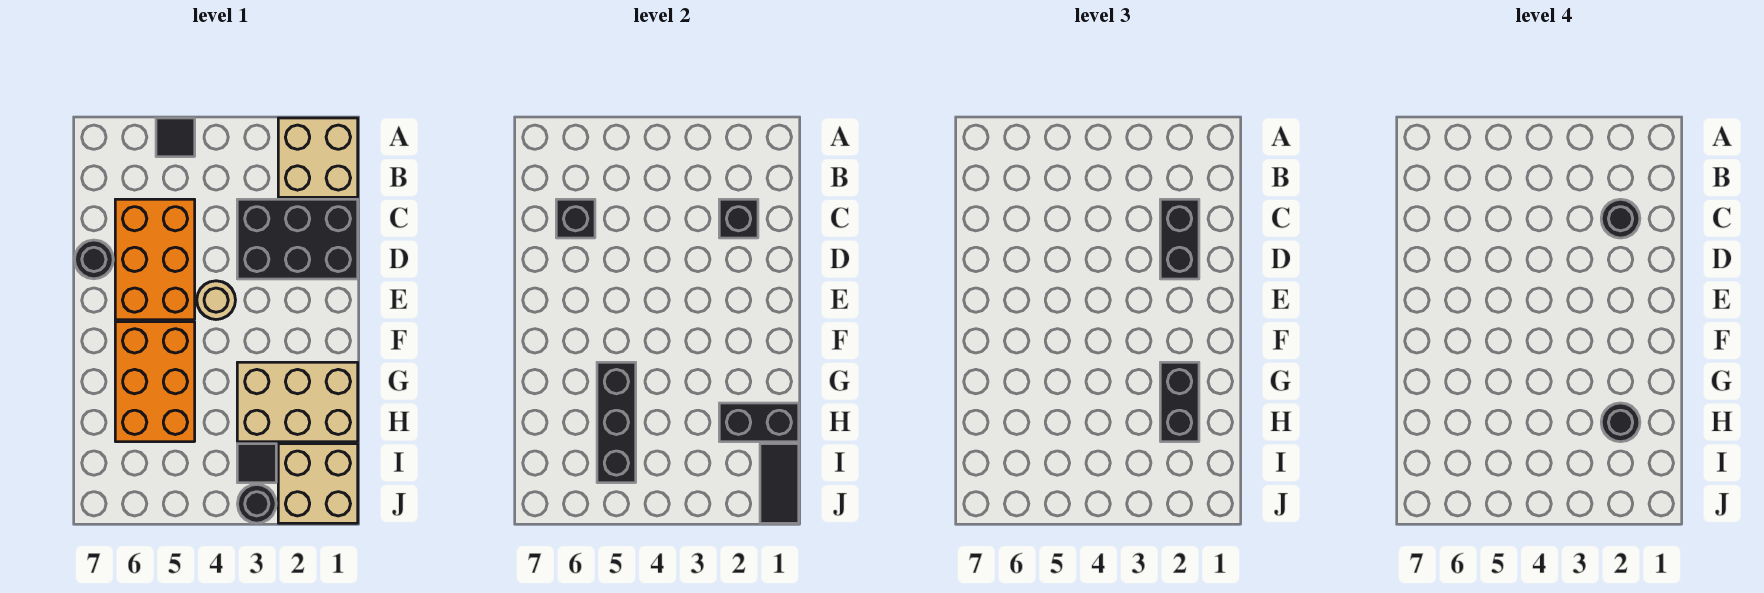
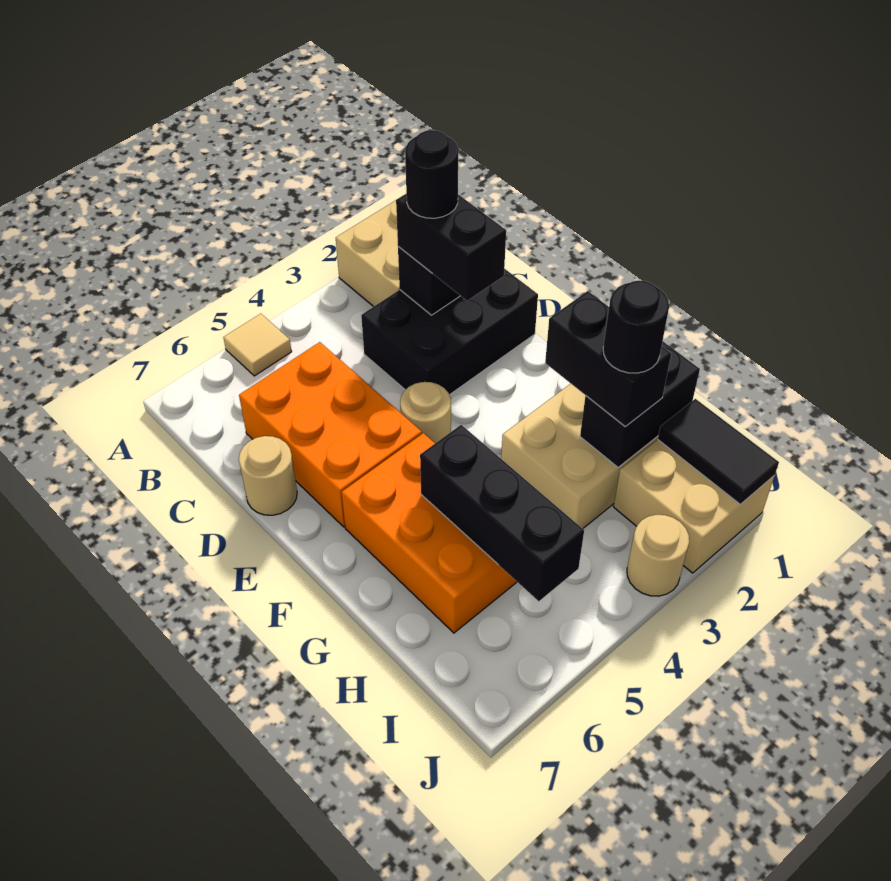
black 1x1 tile [156,118,195,157] -> tan 1x1 tile [223,314,292,376]
black 1x1 brick [556,199,595,238] -> none
black 1x1 round brick [75,240,113,279] -> tan 1x1 round brick [239,436,297,515]
black 1x1 tile [237,444,276,483] -> none
black 1x1 round brick [238,485,276,523] -> tan 1x1 round brick [627,515,689,596]

